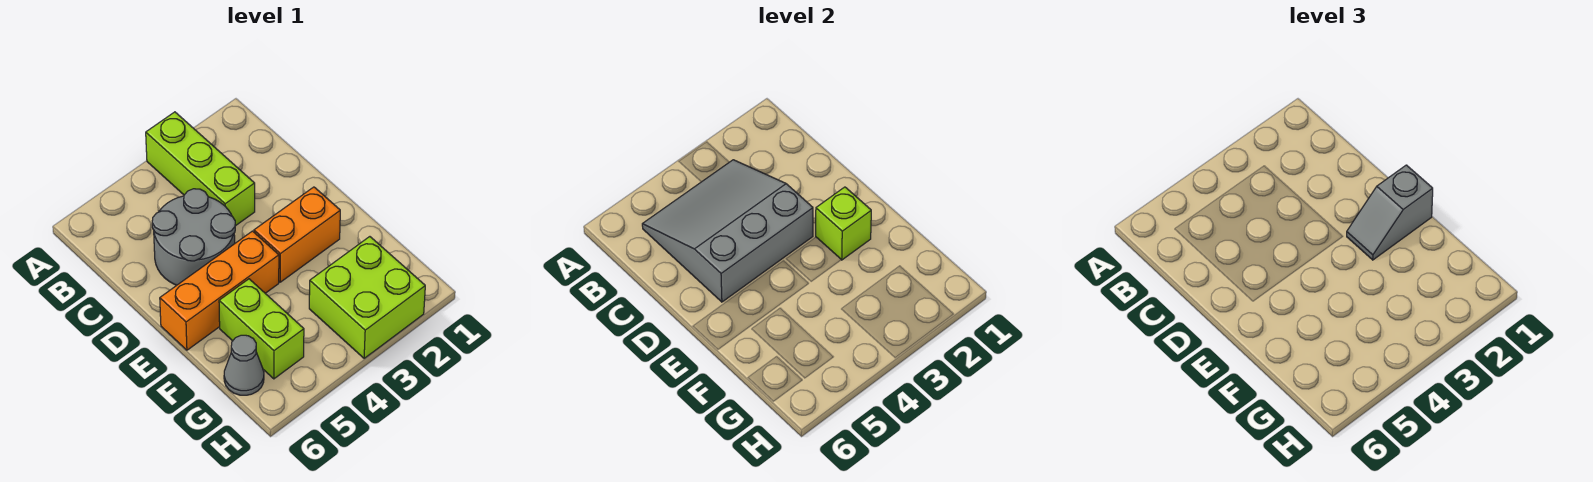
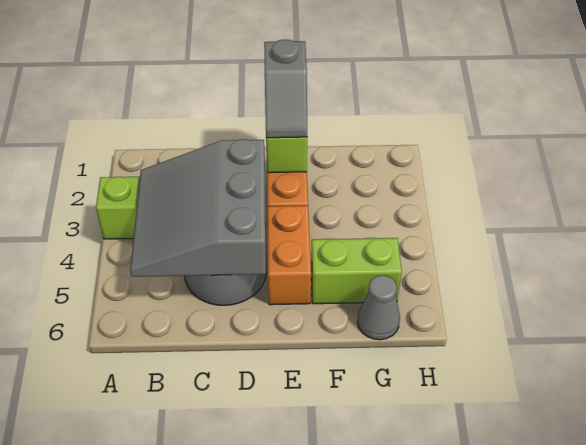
orange 1x3 brick [160,231,279,350] -> orange 1x2 brick [267,206,311,305]
lime 2x2 brick [309,237,425,358] -> none

